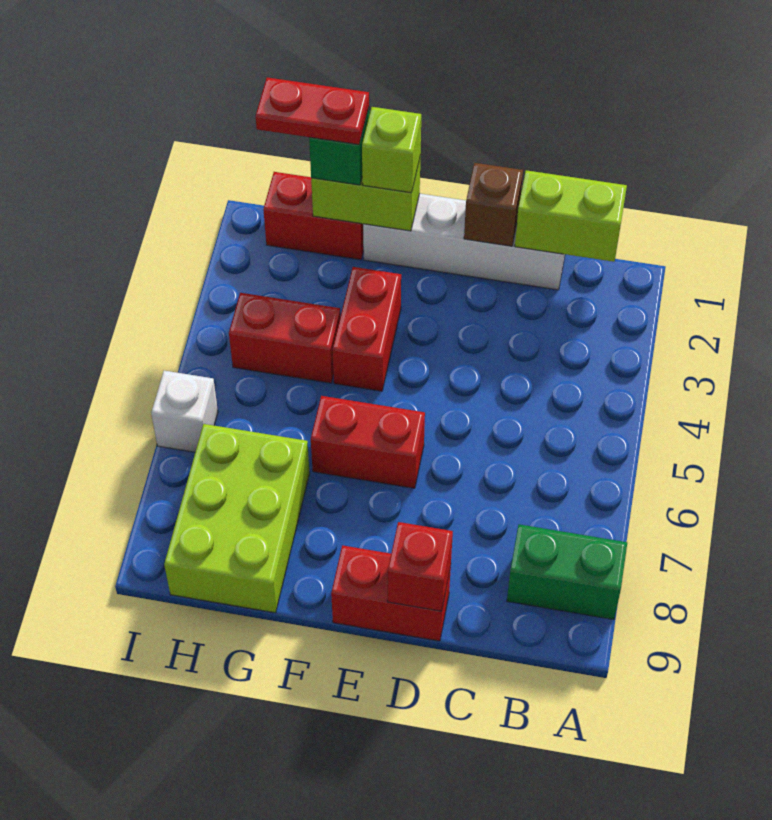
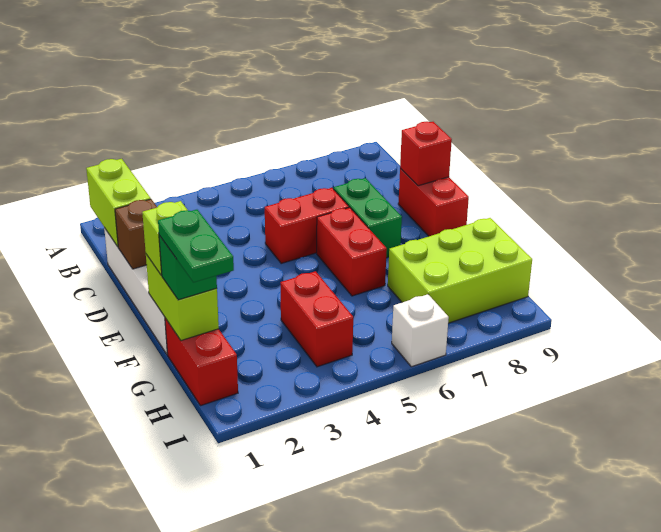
green 1x2 brick [507,524,627,620] -> green 1x2 brick moved to [334,178,402,258]
red 1x2 brick [333,267,401,391] -> red 1x2 brick moved to [265,188,349,263]
red 1x2 plate [256,77,369,144] -> green 1x2 plate [158,210,234,282]

